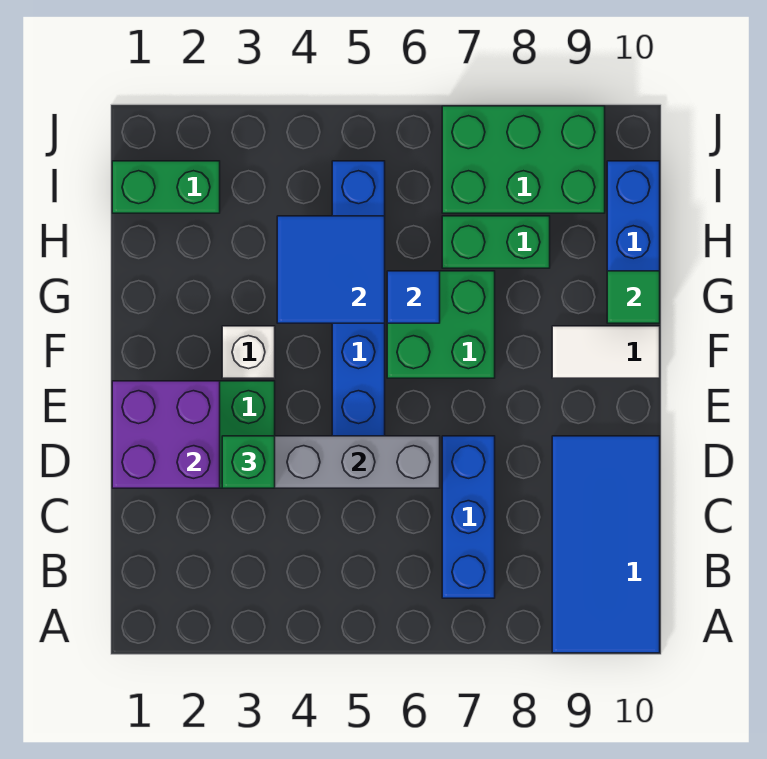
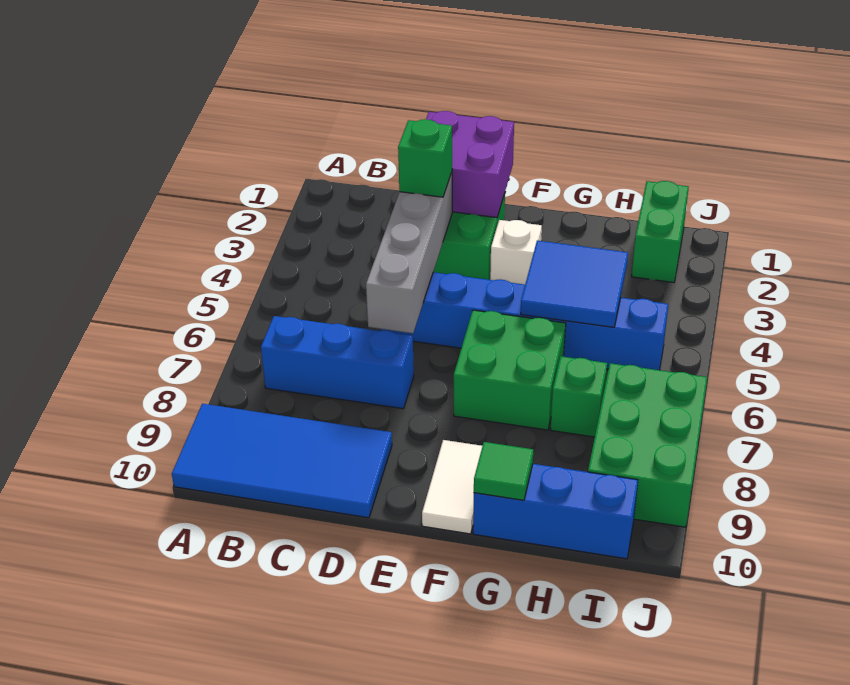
blue 1x1 tile [387,271,440,323] -> none
green 1x2 brick [442,216,550,268] -> green 1x1 brick [551,356,607,437]

